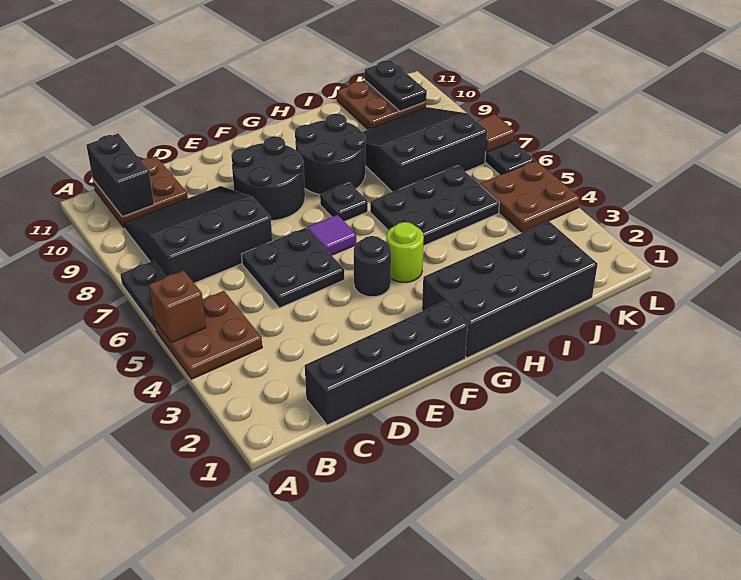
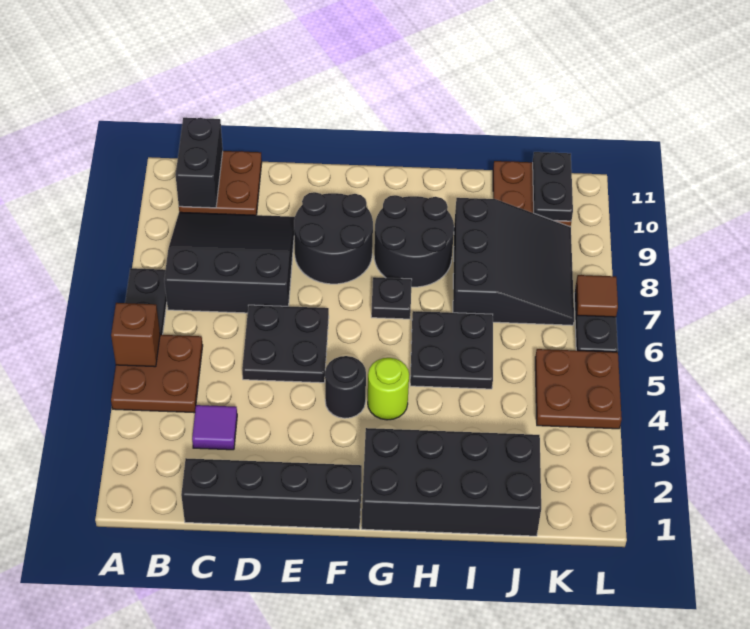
purple 1x1 tile [307,215,356,255] -> purple 1x1 tile moved to [192,405,237,450]
black 2x3 plate [370,166,499,246] -> black 2x2 plate [410,311,493,389]
black 3x3 slope [363,107,487,192] -> black 3x3 slope turned to [453,198,574,325]

